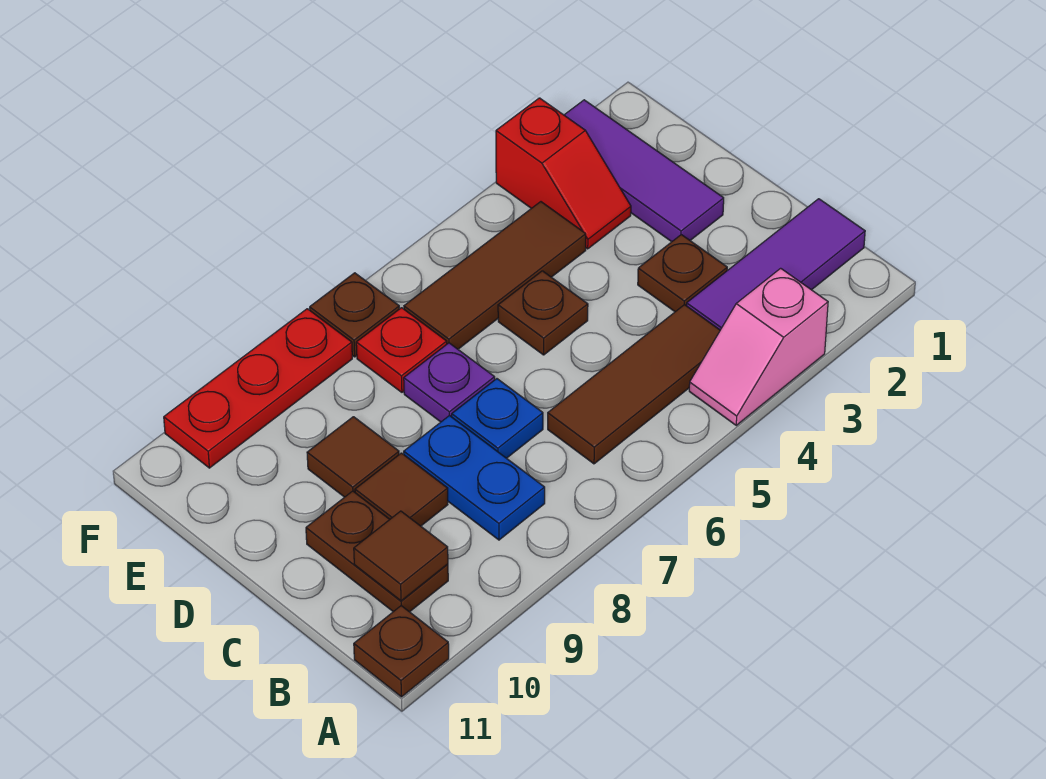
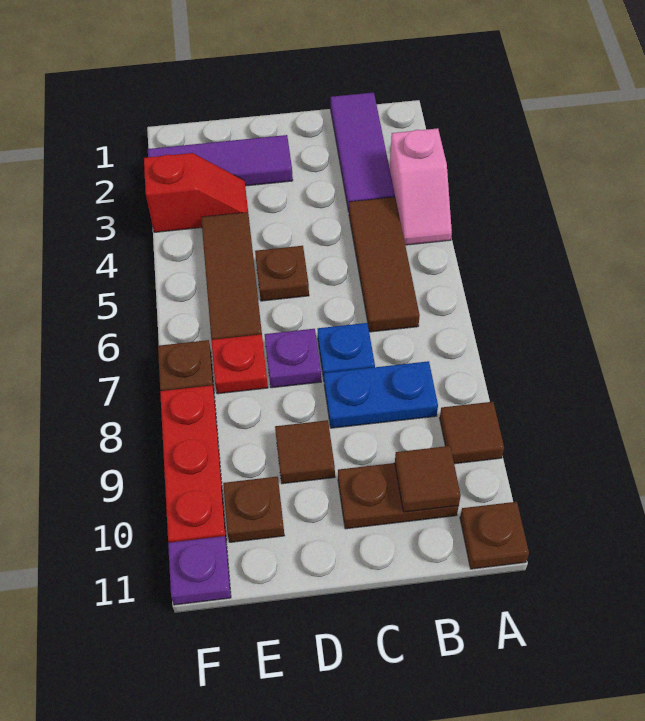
brown 1x1 plate [638,235,727,312] -> brown 1x1 plate moved to [223,477,284,542]
brown 1x1 tile [355,453,448,526] -> brown 1x1 tile moved to [440,402,504,464]
none -> purple 1x1 plate [168,536,231,605]

